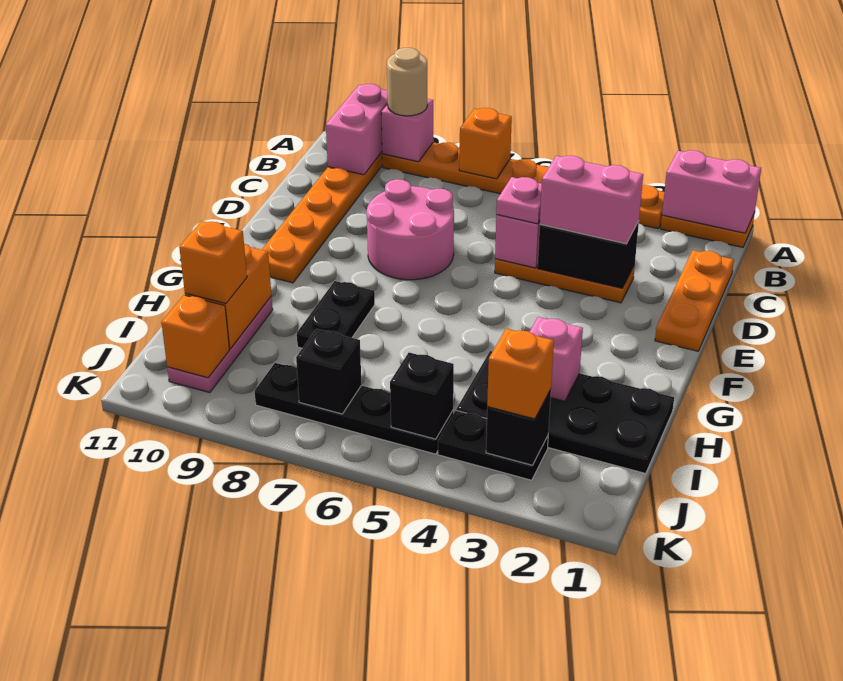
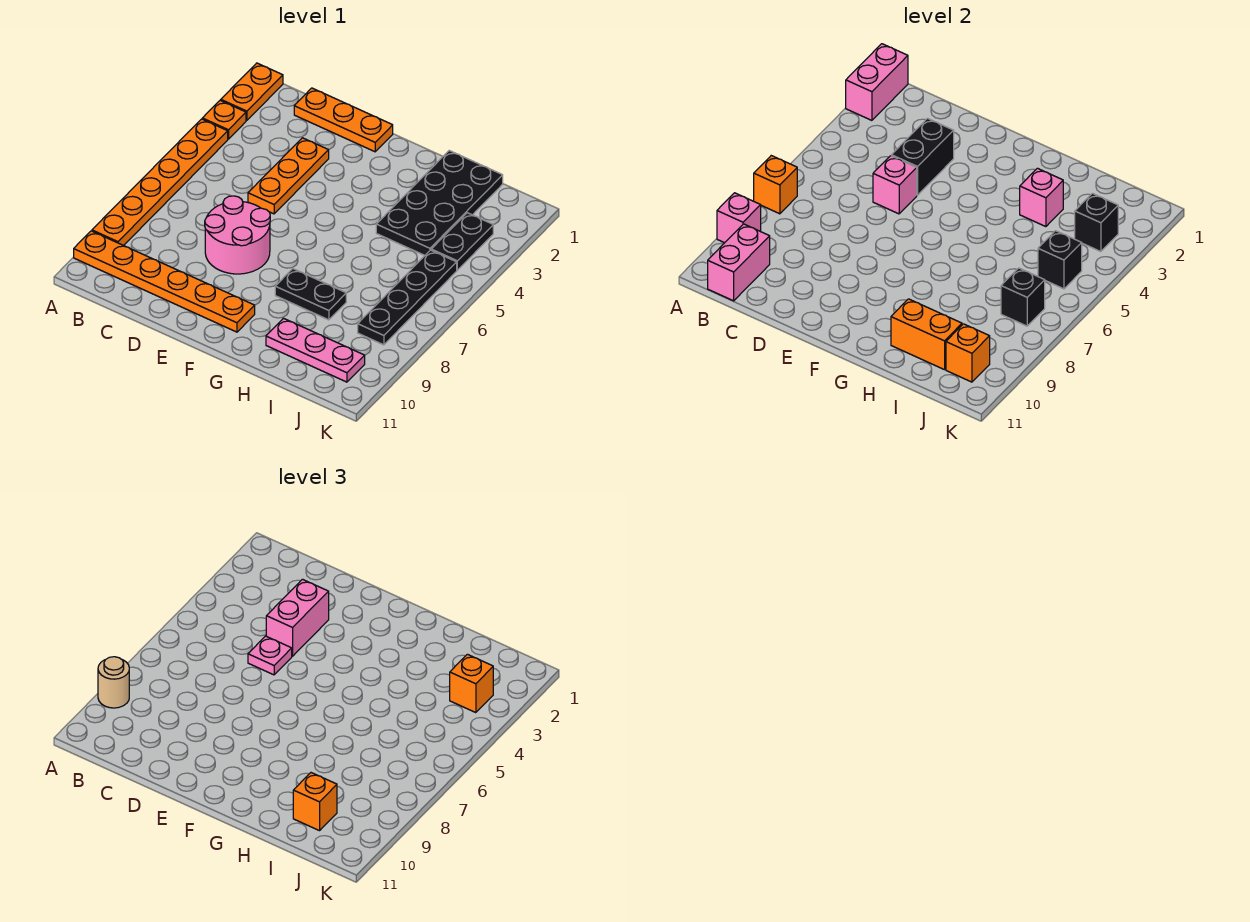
pink 1x2 brick [326,84,388,175] -> pink 1x2 brick turned to [708,224,770,301]

